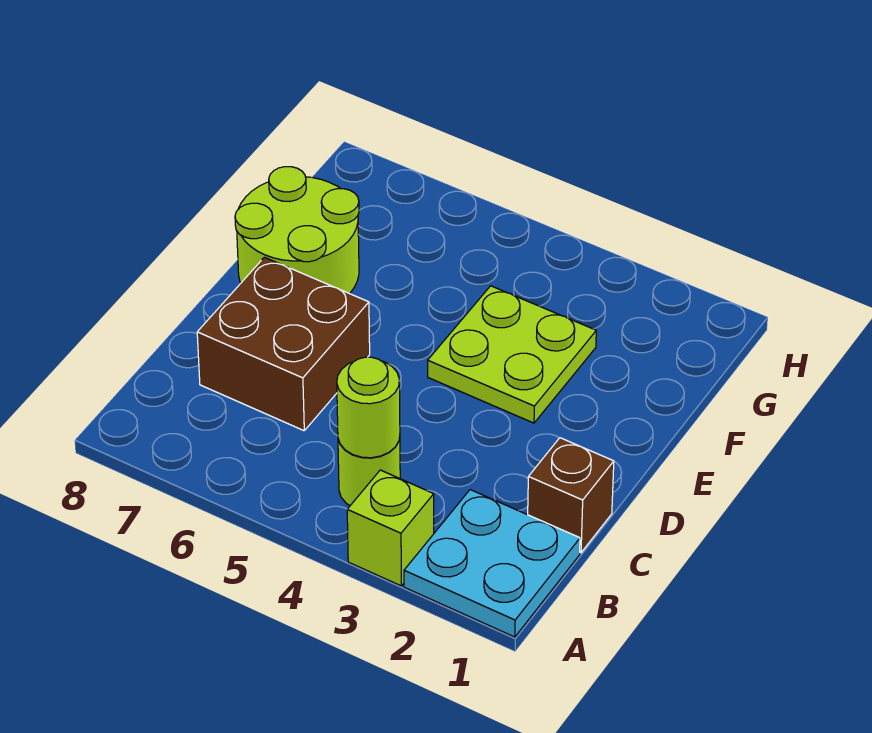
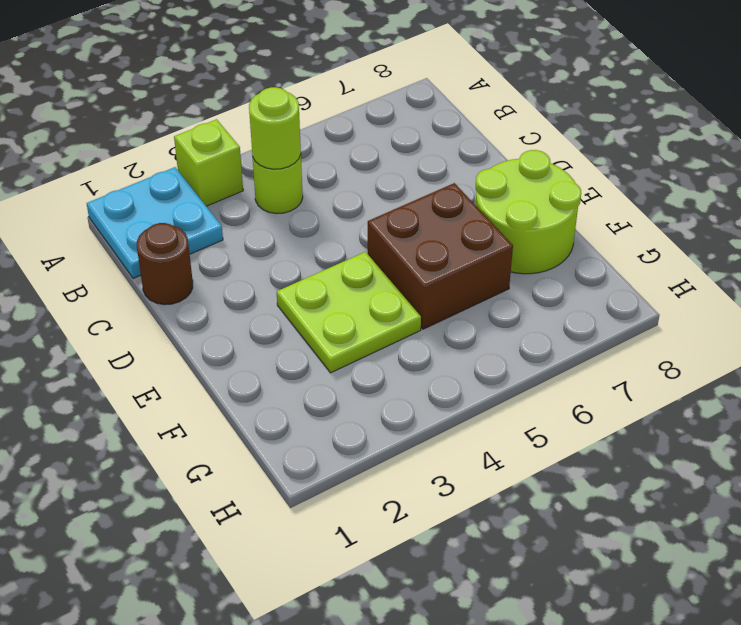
brown 1x1 brick [528,438,614,553] -> brown 1x1 round brick [137,223,193,305]
brown 2x2 brick [197,257,370,431] -> brown 2x2 brick moved to [368,183,513,329]

